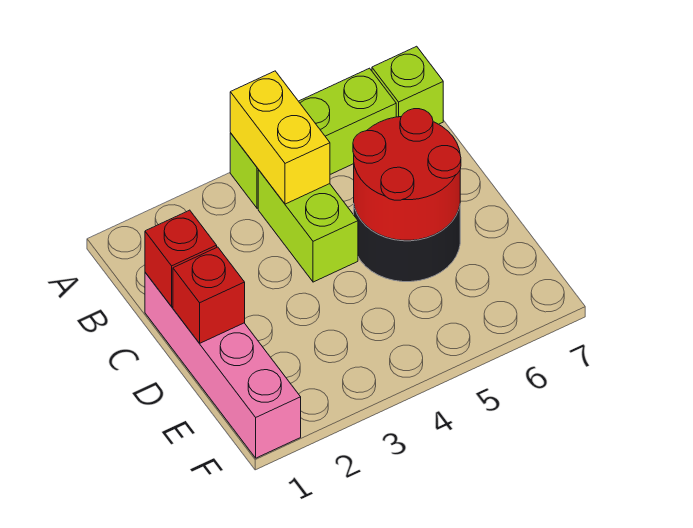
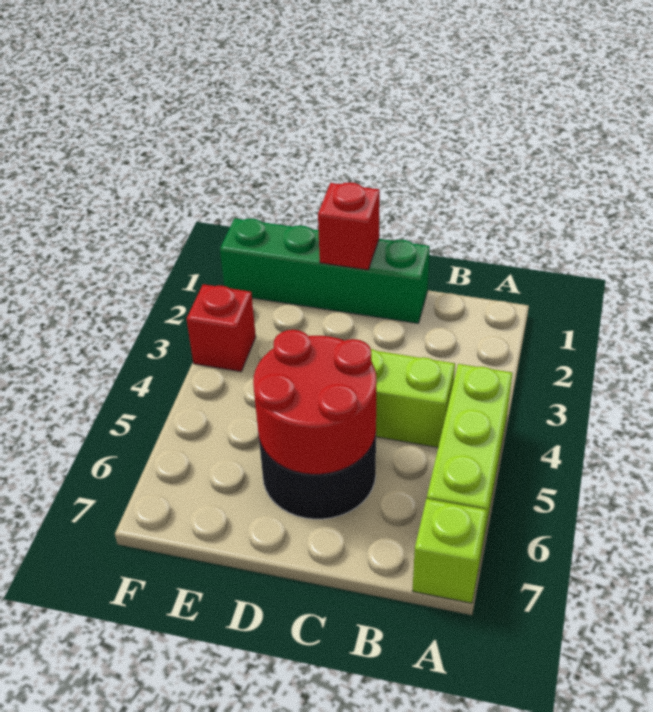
yellow 1x2 brick [230,71,330,204] -> none
pink 1x4 brick [145,273,301,458] -> green 1x4 brick [220,218,430,323]
red 1x1 brick [145,210,217,307] -> red 1x1 brick moved to [187,284,256,372]

